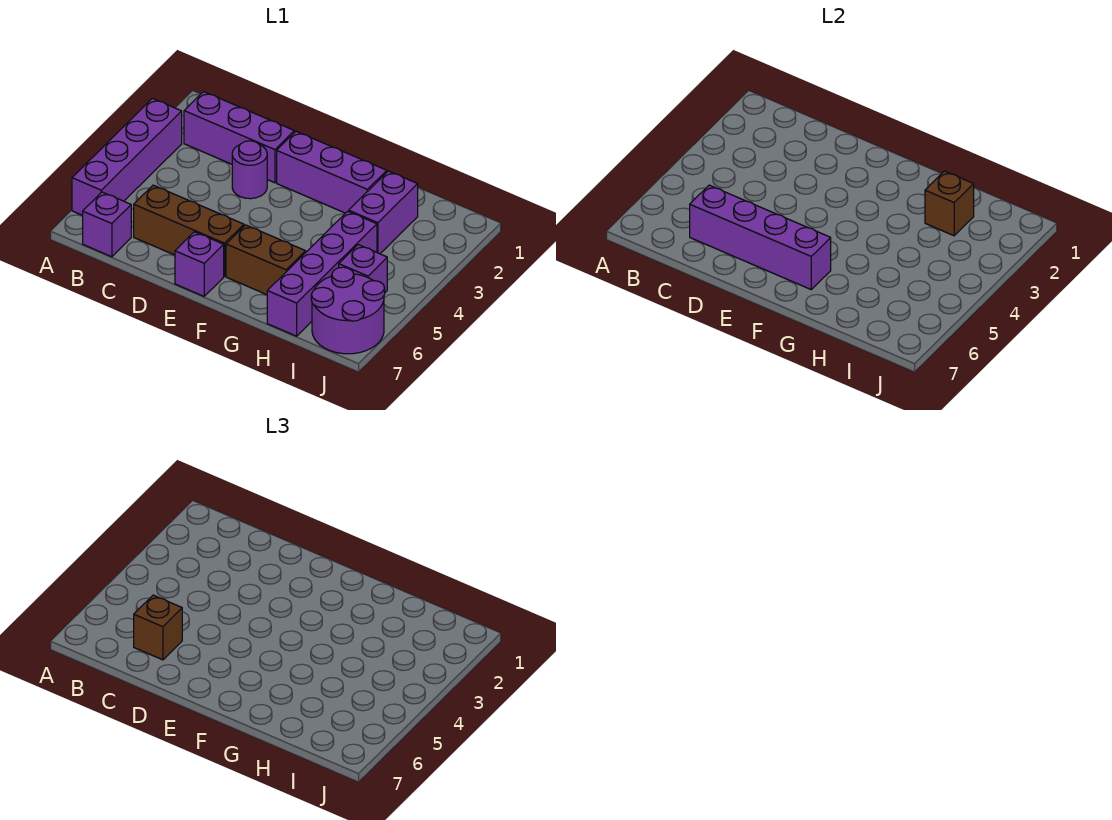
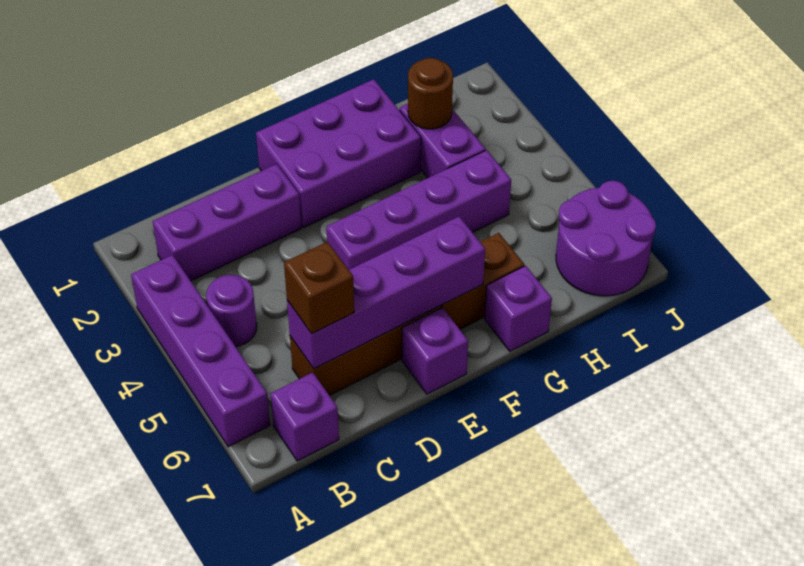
purple 1x1 round brick [232,141,267,199] -> purple 1x1 round brick moved to [206,275,257,346]
purple 1x3 brick [277,131,387,213] -> purple 2x3 brick [256,79,421,228]
brown 1x1 brick [925,171,974,236] -> brown 1x1 round brick [408,58,453,129]
purple 1x4 brick [267,211,377,336] -> purple 1x4 brick turned to [326,150,511,270]
purple 1x1 brick [339,245,387,292] -> purple 1x1 brick moved to [485,266,552,351]

